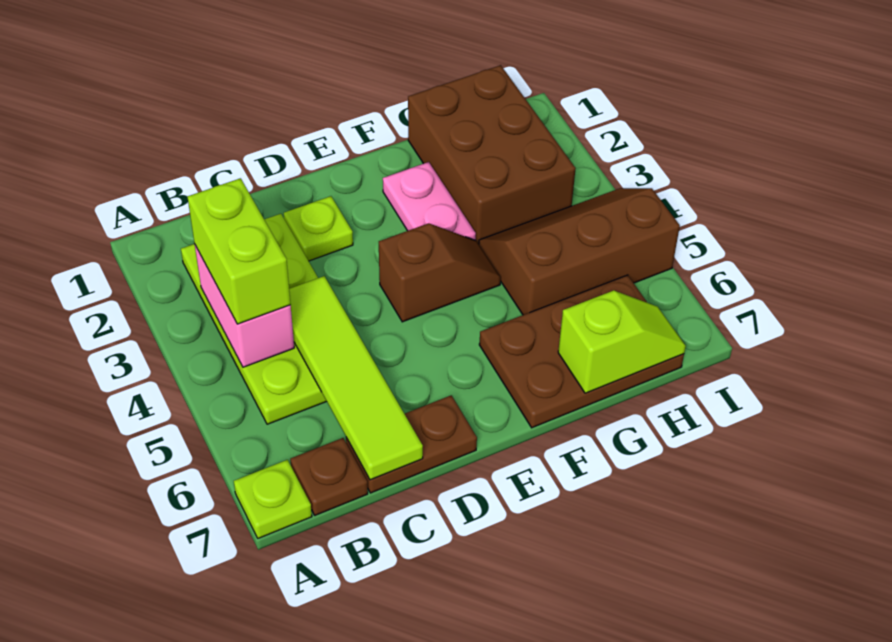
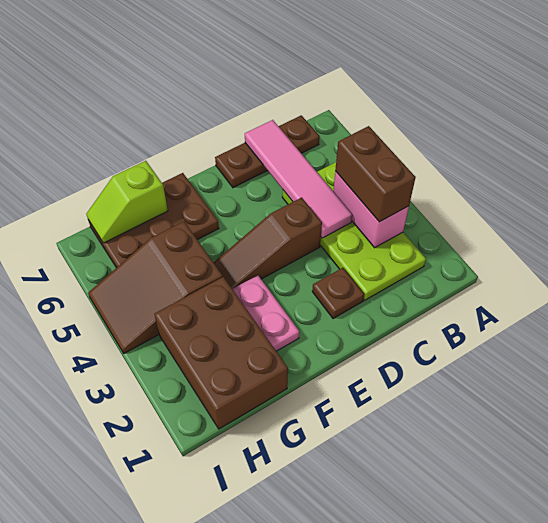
lime 1x1 plate [234,460,312,538] -> none
lime 1x2 brick [188,178,291,324] -> brown 1x2 brick [335,126,416,222]
lime 1x4 tile [289,276,423,480] -> pink 1x4 tile [245,120,352,238]
lime 1x1 plate [284,196,353,261] -> brown 1x1 plate [312,268,364,319]
brown 1x2 slope [379,223,501,322] -> brown 1x3 slope [214,197,322,289]
brown 2x3 slope [479,188,680,315] -> brown 2x3 slope turned to [88,221,223,353]

